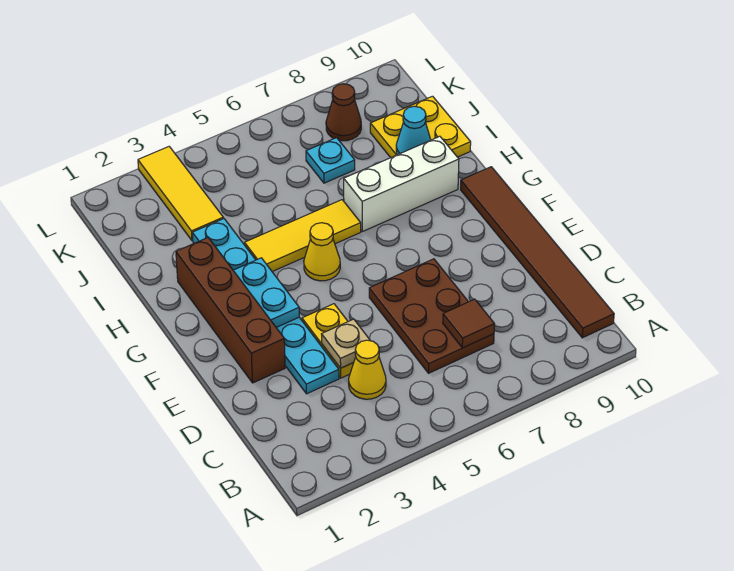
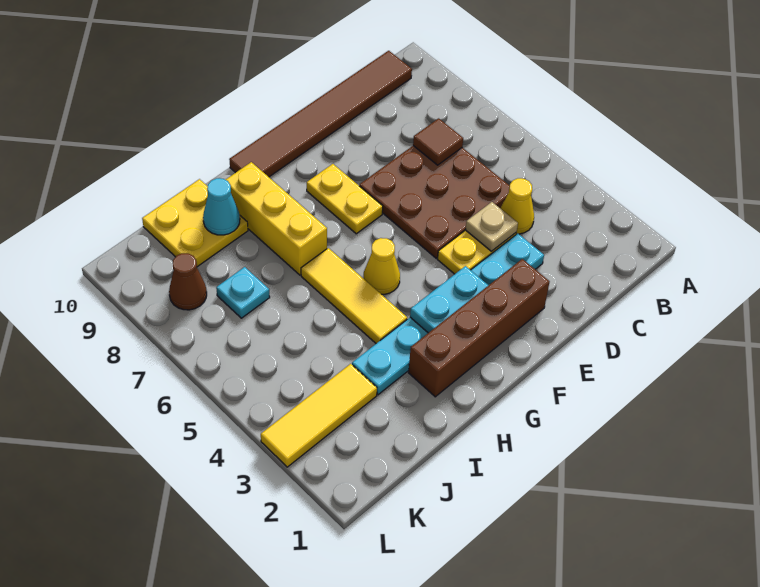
brown 2x3 plate [369,259,494,373] -> brown 3x3 plate [359,146,510,258]
none -> yellow 1x2 plate [307,164,383,234]
white 1x3 brick [344,136,459,232] -> yellow 1x3 brick [226,162,327,275]

